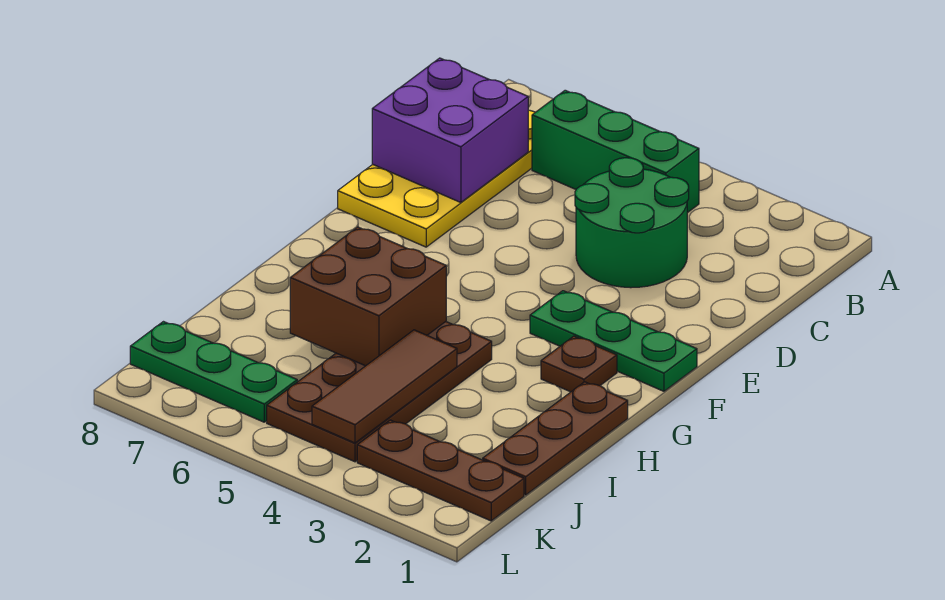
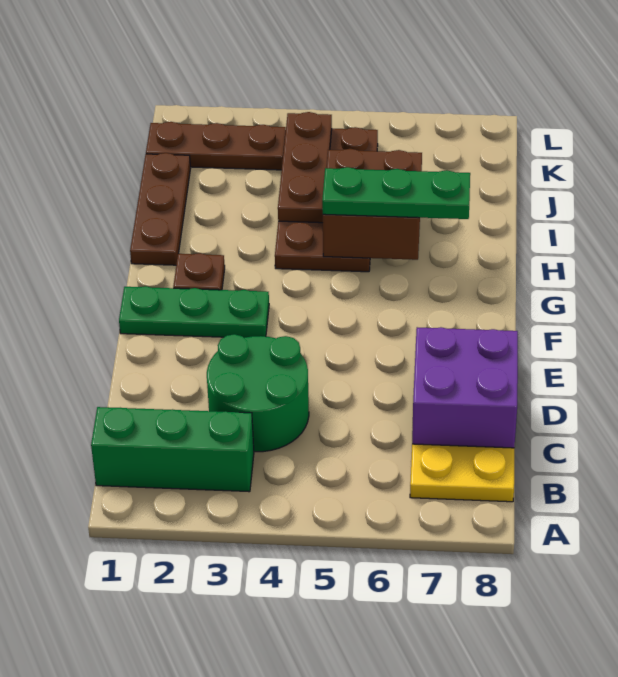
green 1x3 brick [532,90,699,213] -> green 1x3 brick moved to [91,407,254,492]
brown 1x3 tile [312,330,457,443] -> brown 1x3 plate [278,112,332,223]
green 1x3 plate [130,322,297,422] -> green 1x3 plate moved to [322,167,470,219]

